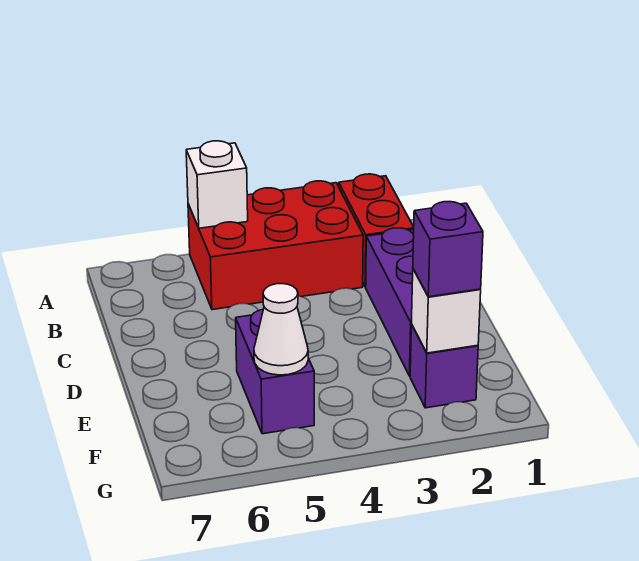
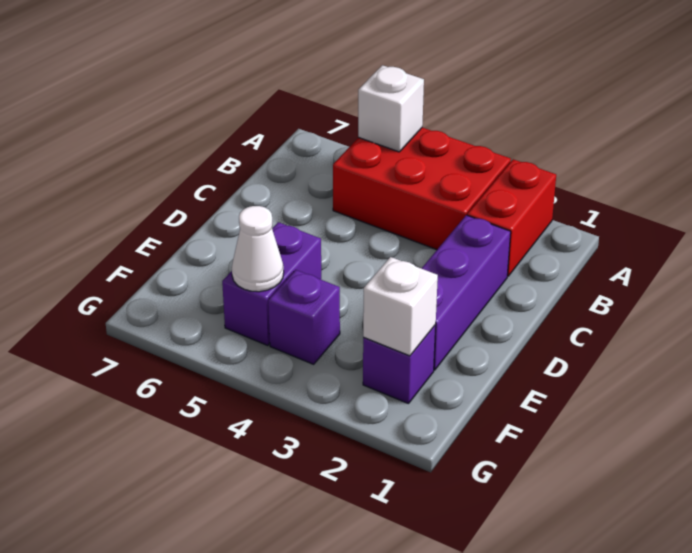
purple 1x1 brick [413,202,483,297] -> purple 1x1 brick moved to [268,270,340,364]

